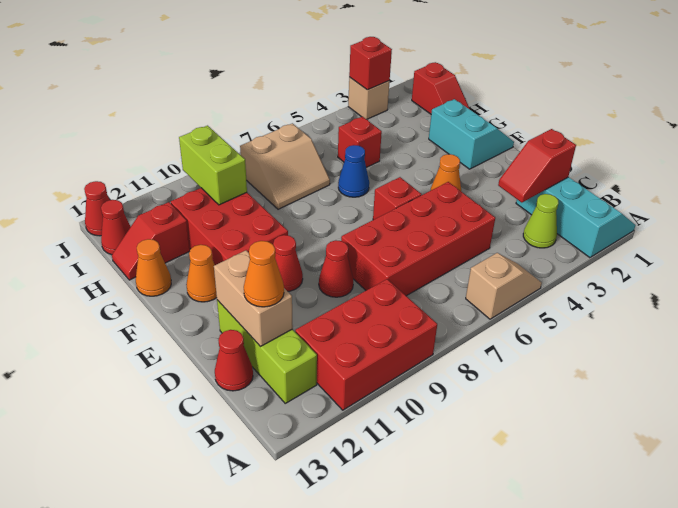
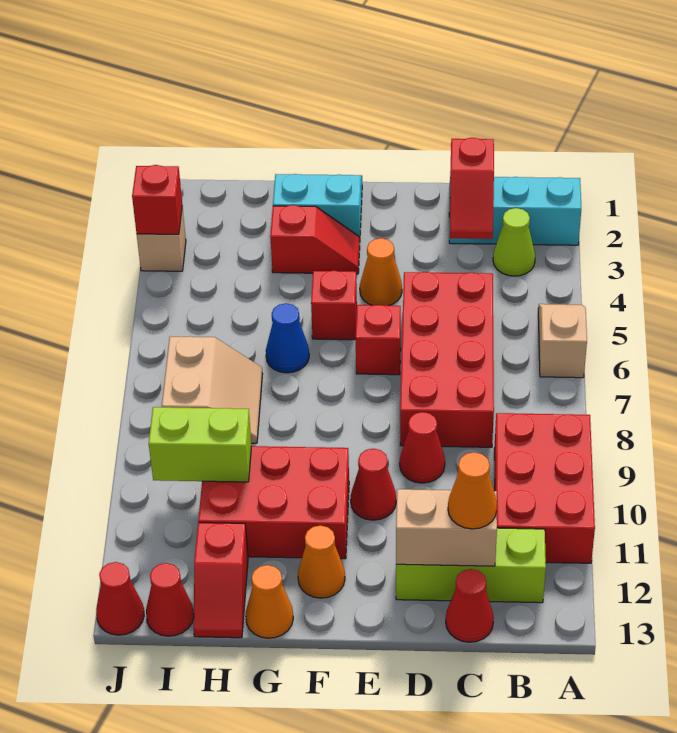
red 1x2 slope [412,62,470,114] -> red 1x2 slope moved to [270,205,360,274]
red 1x1 brick [338,117,382,168] -> red 1x1 brick moved to [311,270,357,340]

